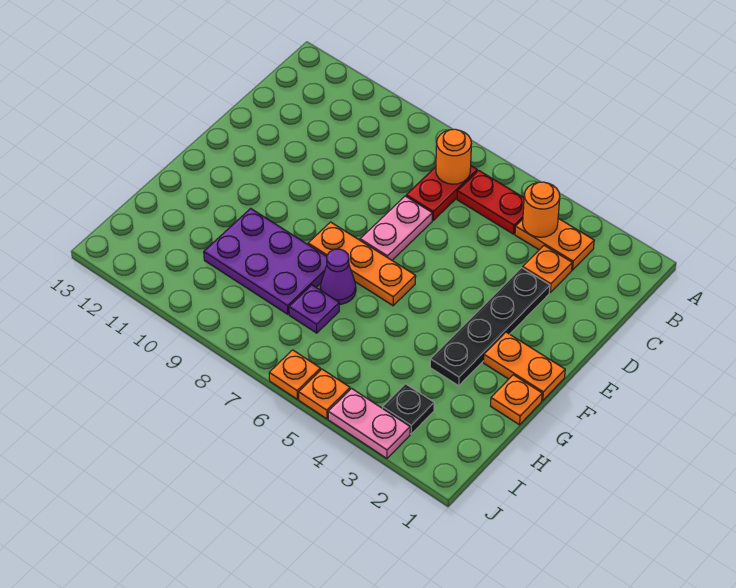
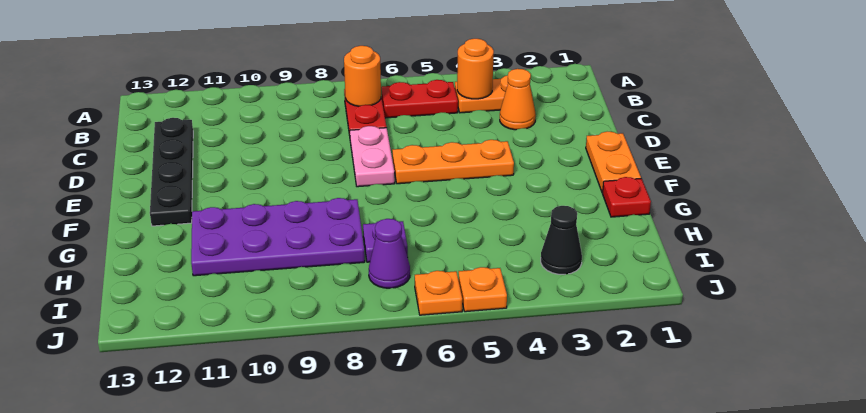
orange 1x1 plate [523,246,572,292] -> orange 1x1 cone [500,69,536,130]
black 1x4 plate [430,268,550,386] -> black 1x4 plate moved to [150,118,193,226]
orange 1x2 plate [484,332,565,400] -> orange 1x2 plate turned to [586,132,641,193]
orange 1x3 plate [308,222,416,306] -> orange 1x3 plate moved to [392,140,514,184]
orange 1x1 plate [491,375,542,425] -> red 1x1 plate [603,177,651,217]
purple 1x1 cone [320,249,356,304] -> purple 1x1 cone moved to [369,219,410,288]
purple 2x3 plate [204,208,327,314] -> purple 2x4 plate [191,198,365,276]
black 1x1 plate [383,384,434,434] -> black 1x1 cone [541,206,582,275]
pink 1x2 plate [328,389,410,459] -> none

